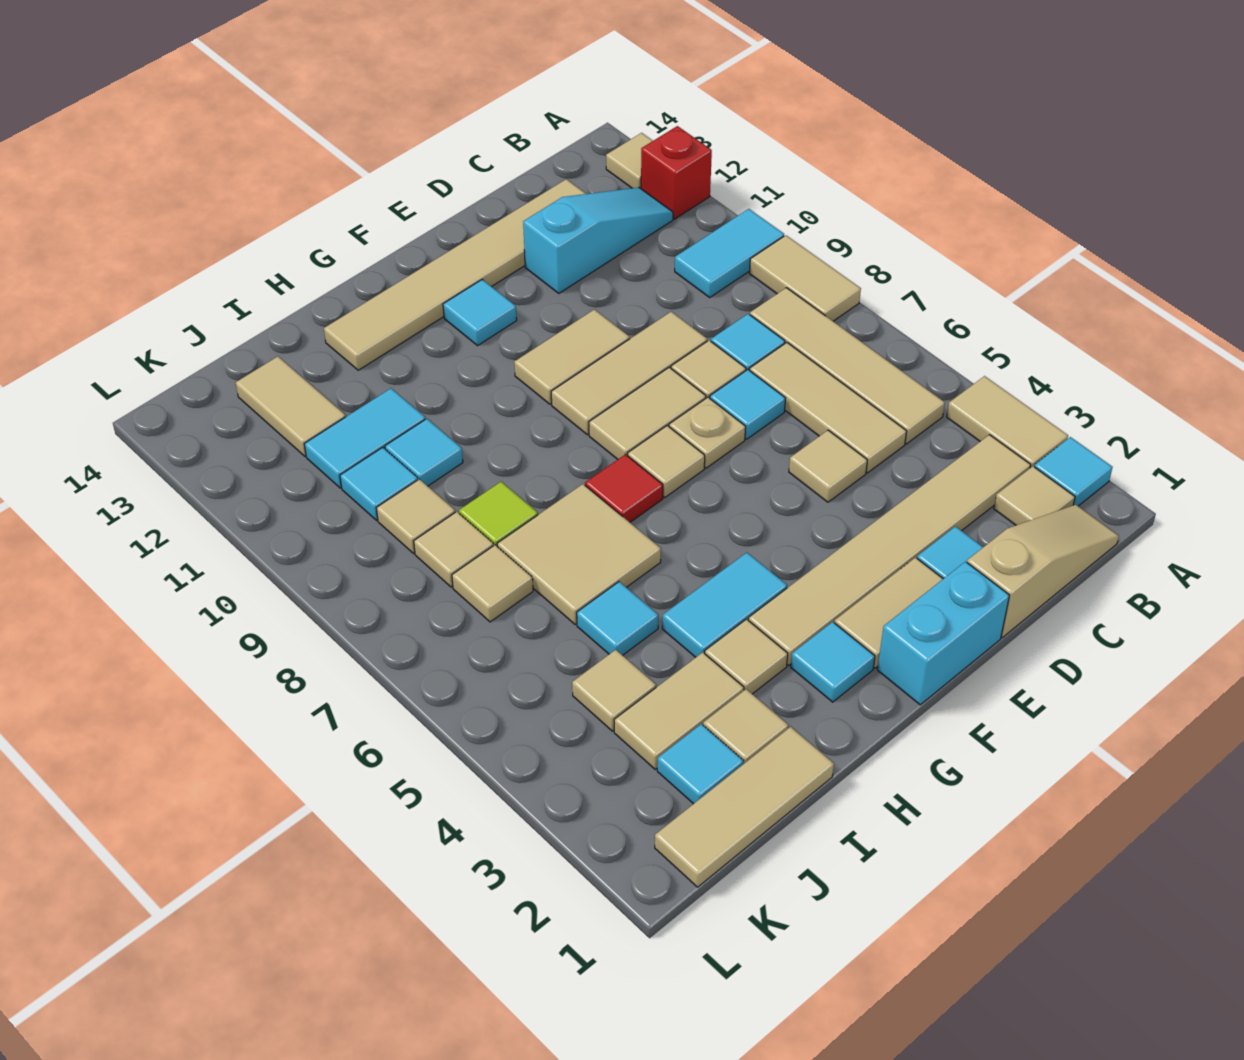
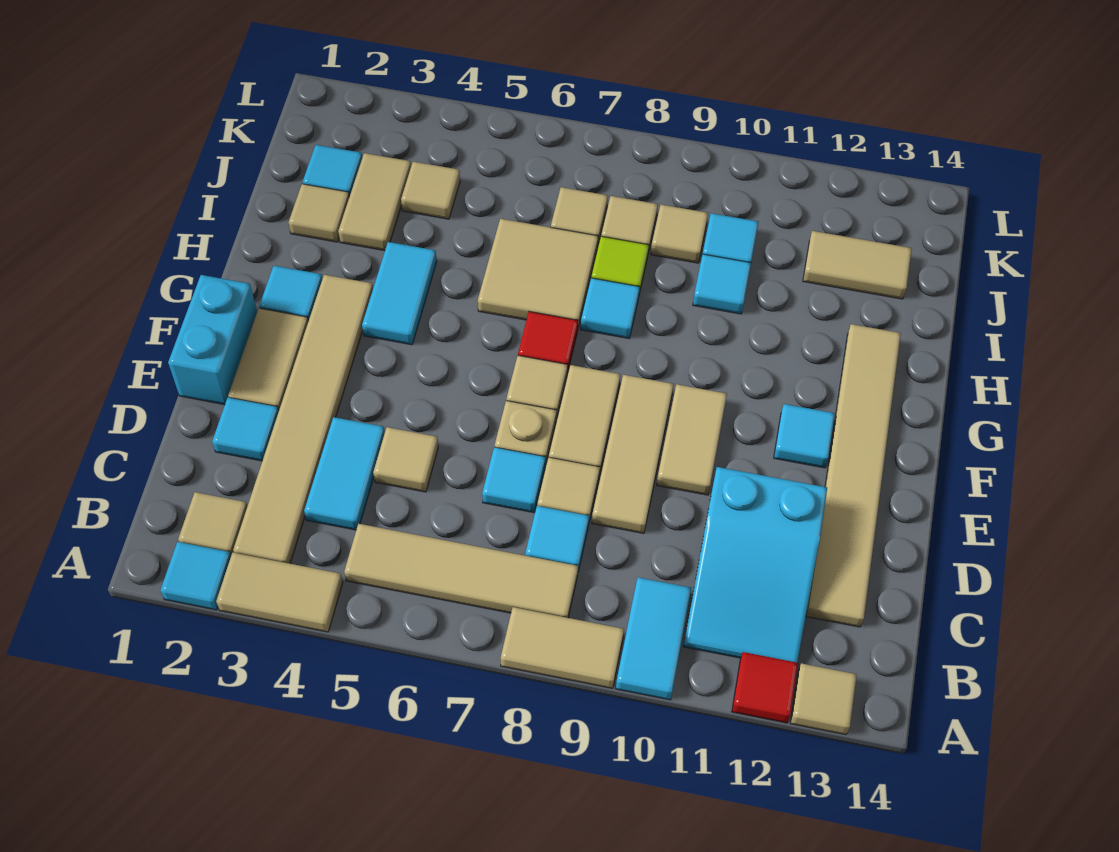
red 1x1 brick [641,126,712,219] -> red 1x1 tile [732,652,798,723]
tan 1x3 slope [967,505,1119,638] -> none
cyan 1x3 slope [523,188,673,293] -> cyan 2x3 slope [683,467,827,662]
tan 1x3 tile [750,343,907,473] -> none
tan 1x1 tile [705,619,788,694] -> none
tan 1x3 tile [655,727,834,887] -> none
cyan 1x1 tile [577,582,658,655] -> cyan 1x1 tile moved to [581,278,640,338]
cyan 1x2 tile [304,388,425,488] -> cyan 1x2 tile moved to [304,417,385,530]

